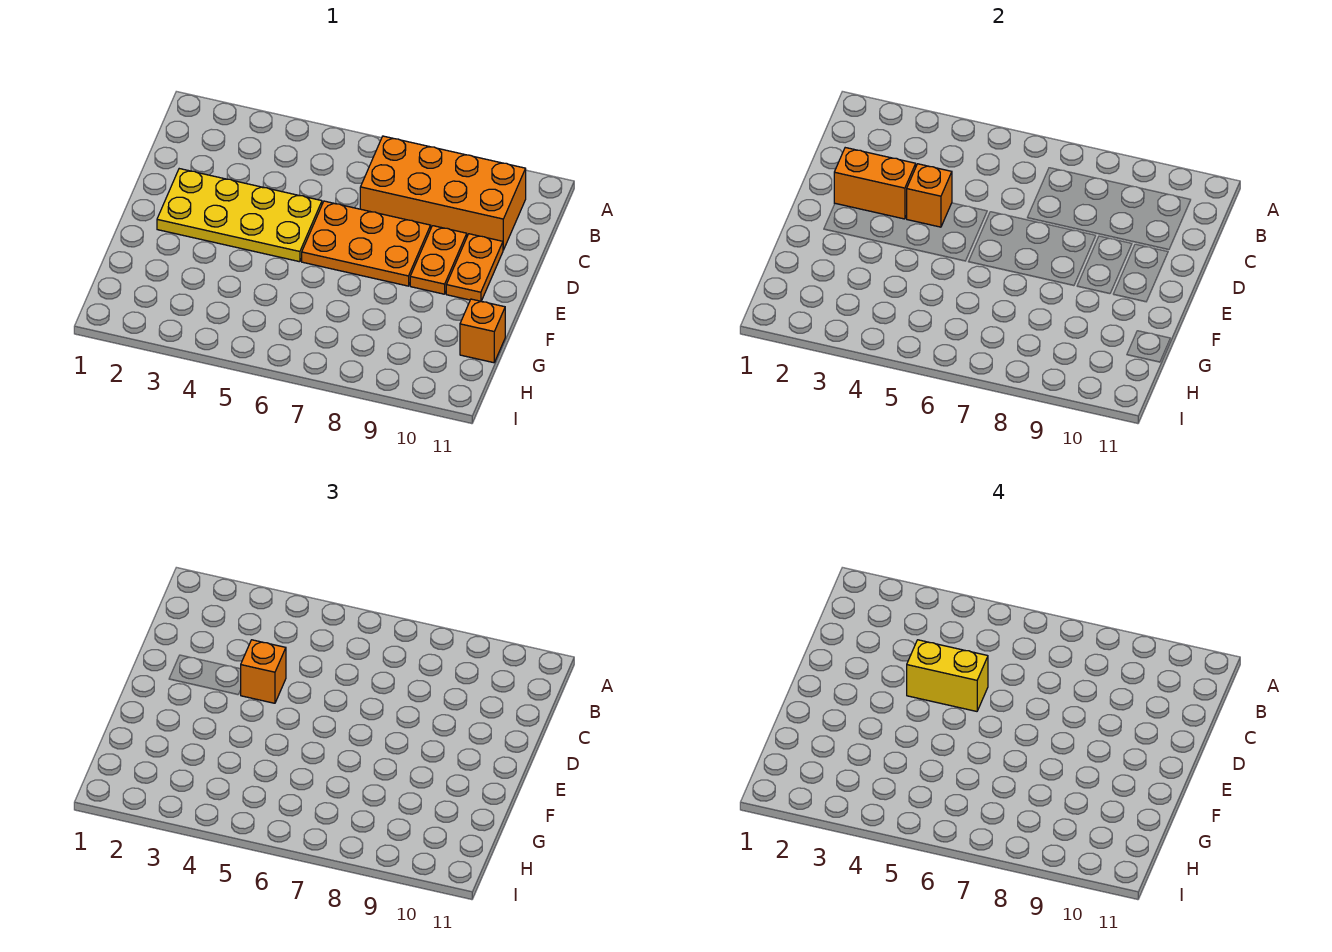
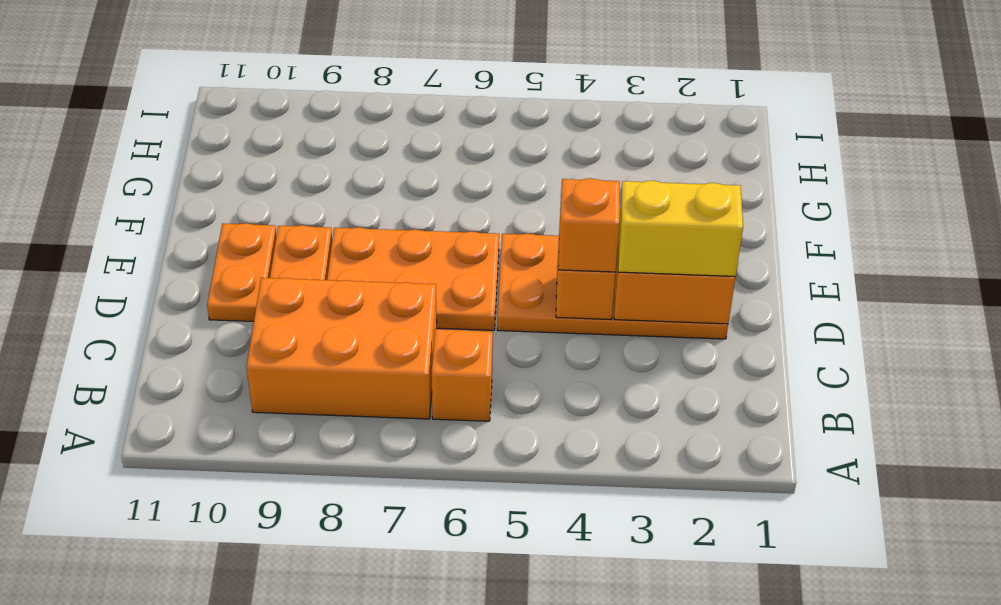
orange 2x4 brick [360,136,526,250] -> orange 2x3 brick [246,278,437,419]
yellow 2x4 plate [157,169,322,262] -> orange 2x4 plate [497,234,728,339]
yellow 1x2 brick [907,640,988,711] -> yellow 1x2 brick moved to [618,181,743,276]
orange 1x1 brick [460,299,505,363] -> orange 1x1 brick moved to [432,329,493,421]

